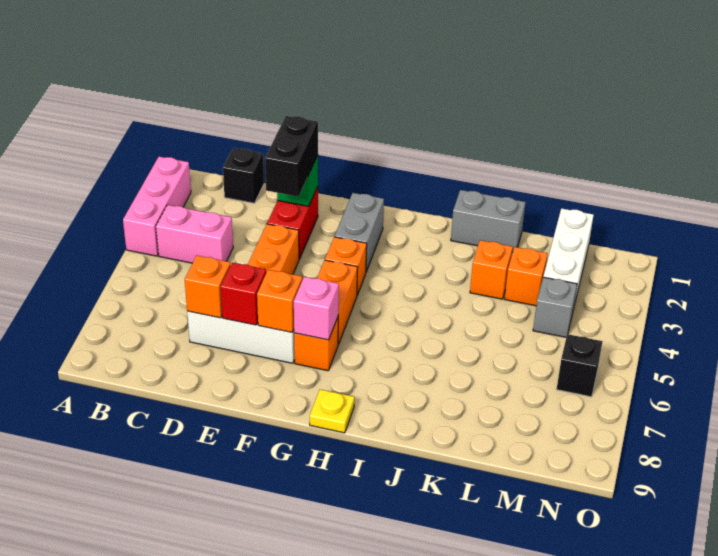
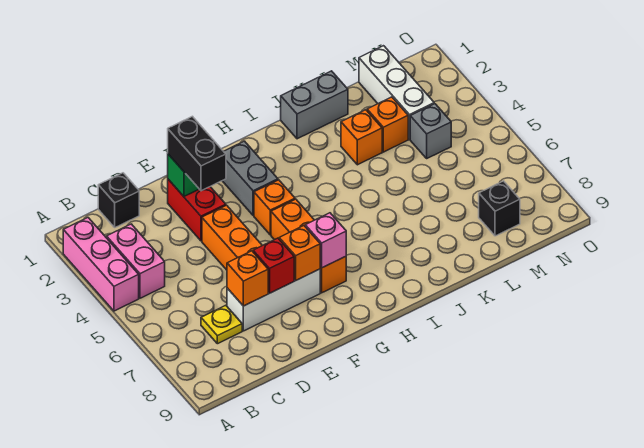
pink 1x2 brick [156,205,233,263] -> pink 1x2 brick turned to [107,224,165,298]
yellow 1x1 plate [310,389,355,433] -> yellow 1x1 plate moved to [201,305,242,344]
black 1x1 brick [557,334,603,397] -> black 1x1 brick moved to [479,181,520,236]

